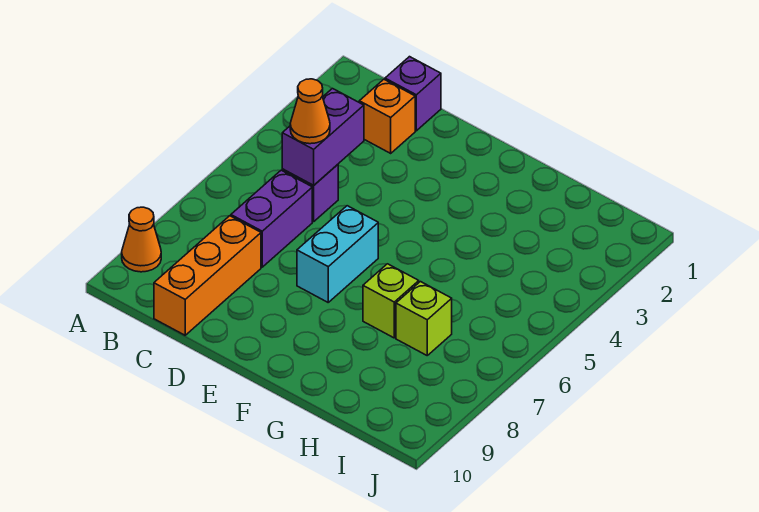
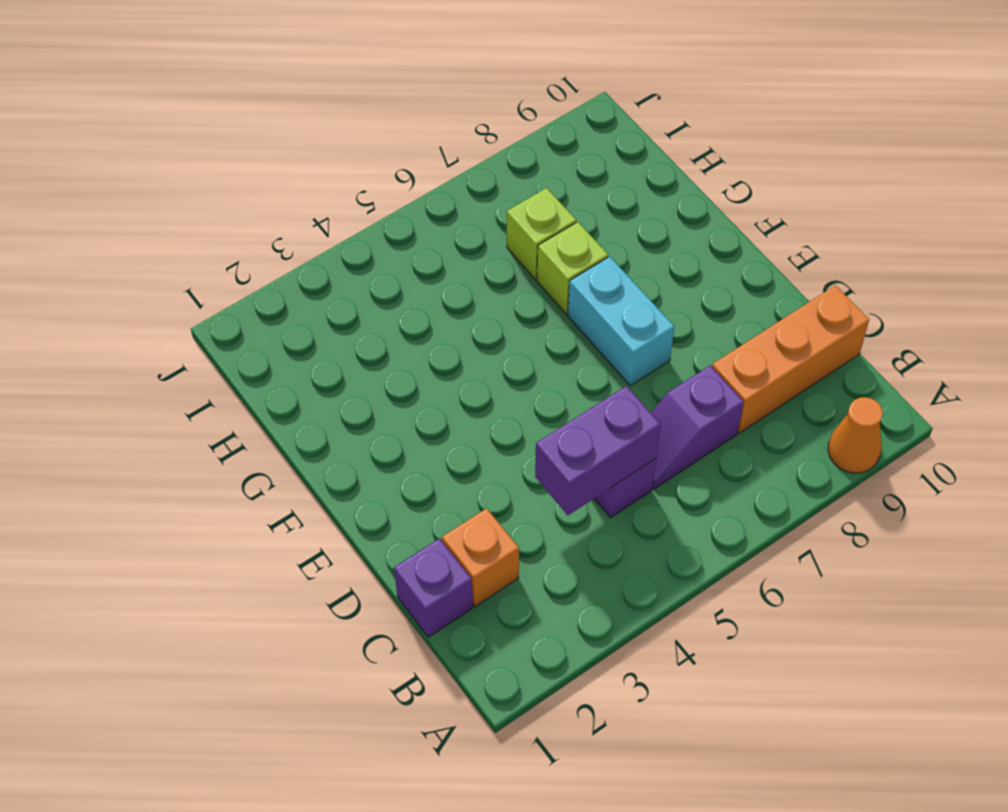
orange 1x1 cone [290,79,330,144] -> none
purple 1x2 brick [231,170,312,267] -> purple 1x2 slope [651,366,744,489]
cyan 1x2 brick [297,206,378,302] -> cyan 1x2 brick turned to [568,257,674,386]

